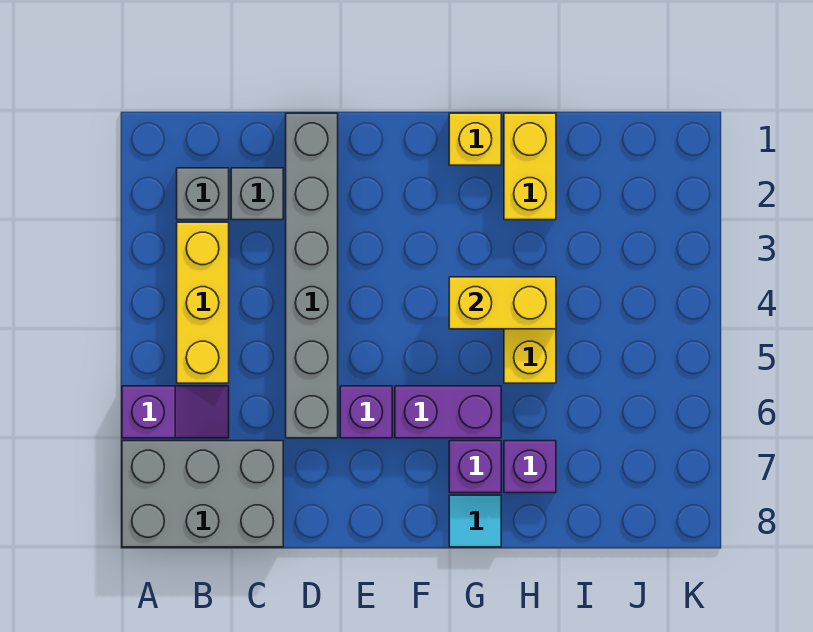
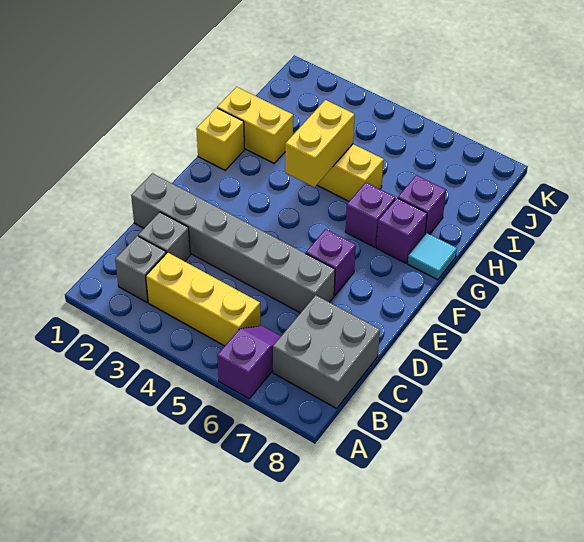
grey 2x3 brick [122,441,283,547] -> grey 2x2 brick [273,295,380,409]
purple 1x2 brick [395,386,501,438] -> purple 1x1 brick [345,183,395,247]

